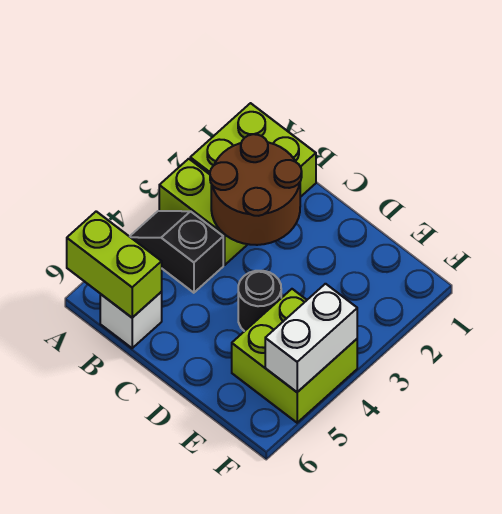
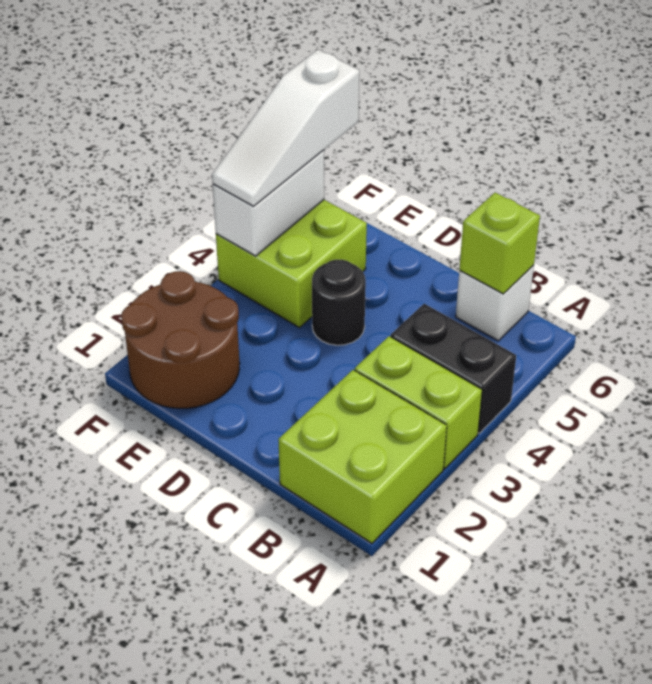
black 1x2 slope [130,211,223,293] -> black 1x2 brick [391,304,516,433]
lime 1x2 brick [67,211,162,318] -> lime 1x1 brick [459,193,540,294]
brown 2x2 round brick [210,134,302,245] -> brown 2x2 round brick moved to [121,271,240,408]
none -> white 1x3 slope [212,50,359,206]

